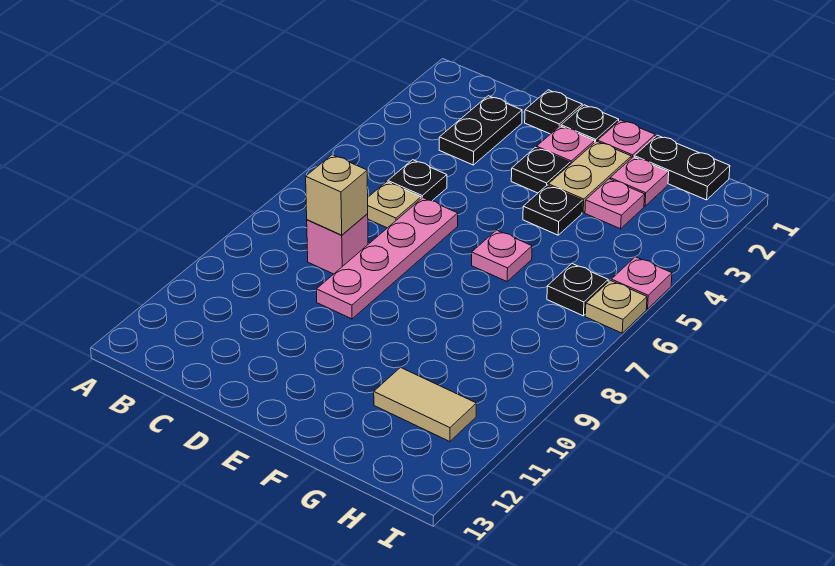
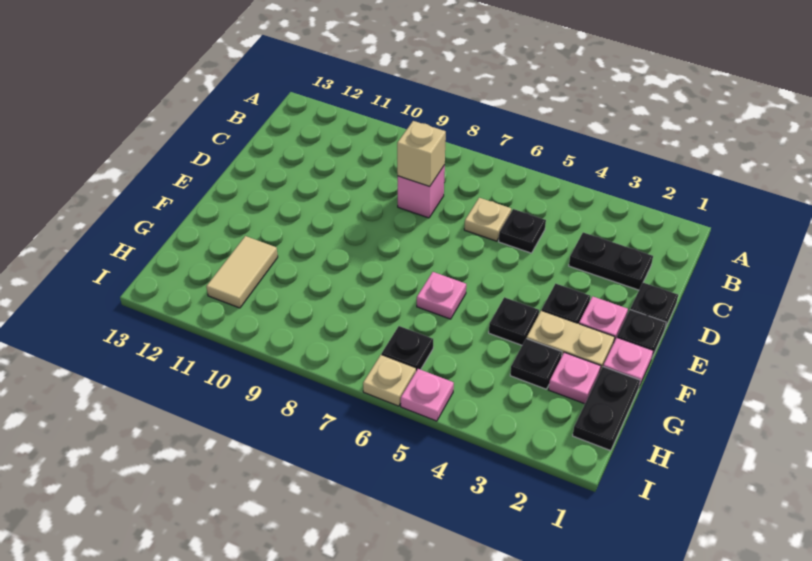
pink 1x4 plate [317,198,458,319] -> none
pink 1x1 plate [585,179,645,229] -> black 1x1 plate [510,338,562,389]

